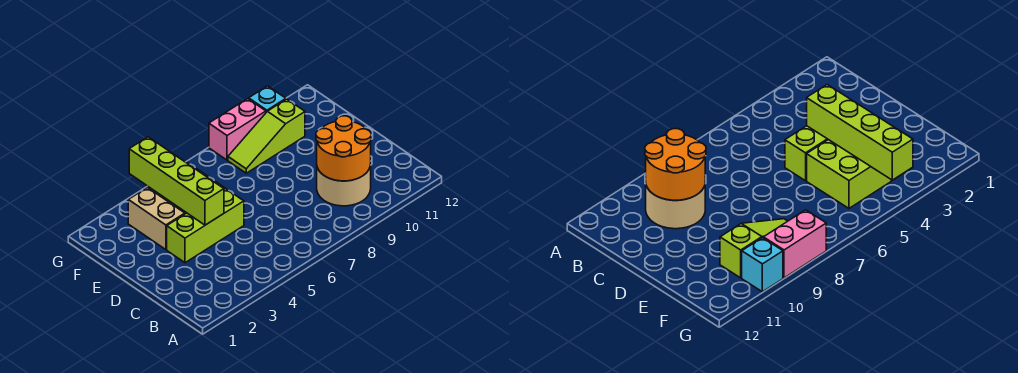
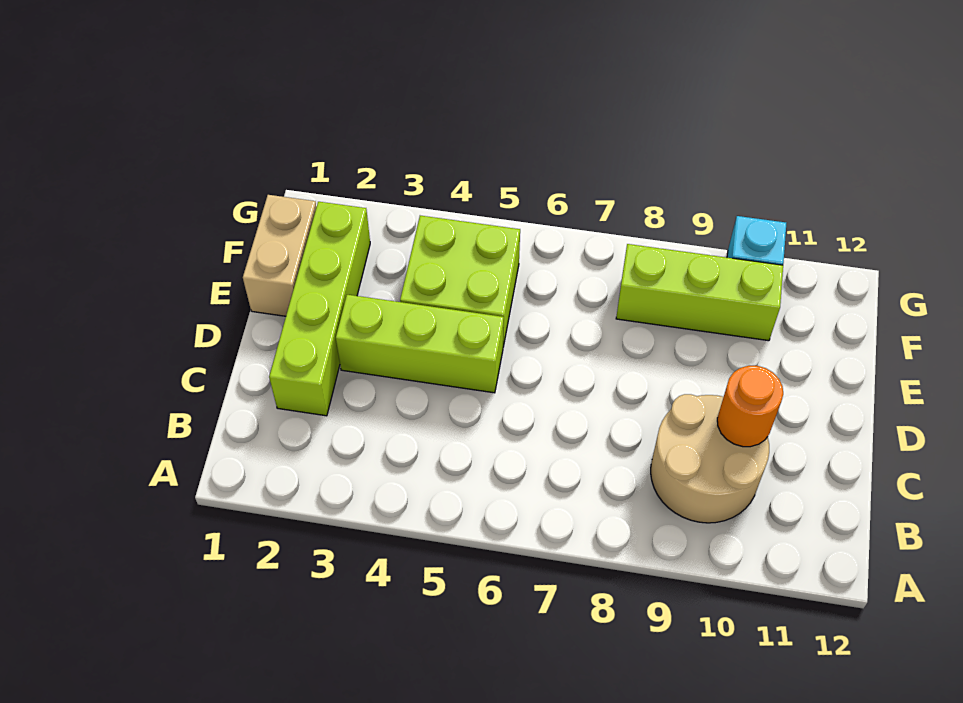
orange 2x2 round brick [316,116,371,181] -> orange 1x1 round brick [717,366,783,447]
lime 1x4 brick [129,137,224,225] -> lime 1x4 brick moved to [269,202,370,416]
tan 1x2 brick [128,188,185,250] -> tan 1x2 brick moved to [243,195,317,316]
lime 1x3 slope [228,99,305,173] -> lime 1x3 brick [616,244,783,341]
pink 1x2 brick [209,99,266,160] -> none

